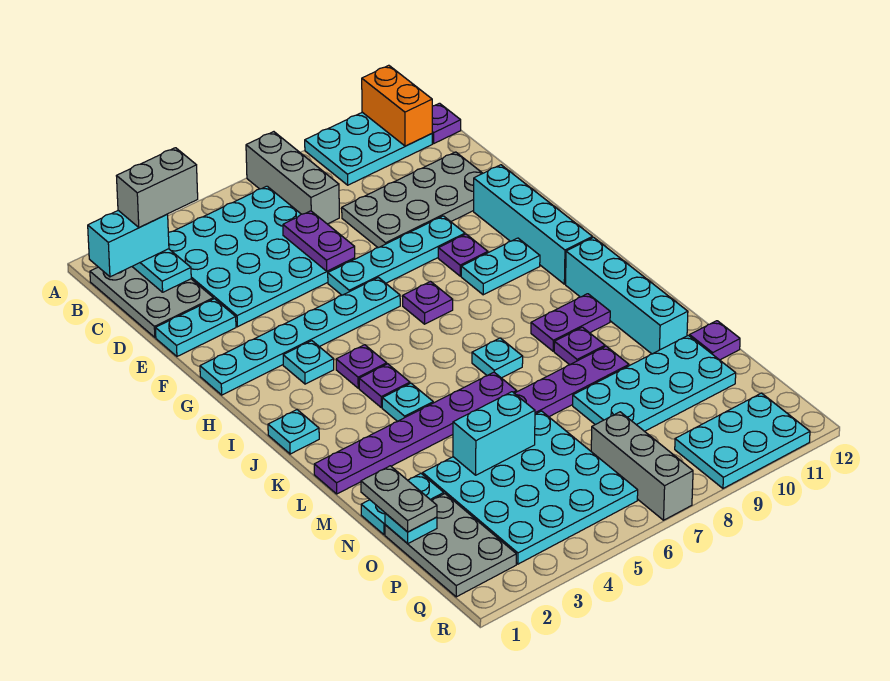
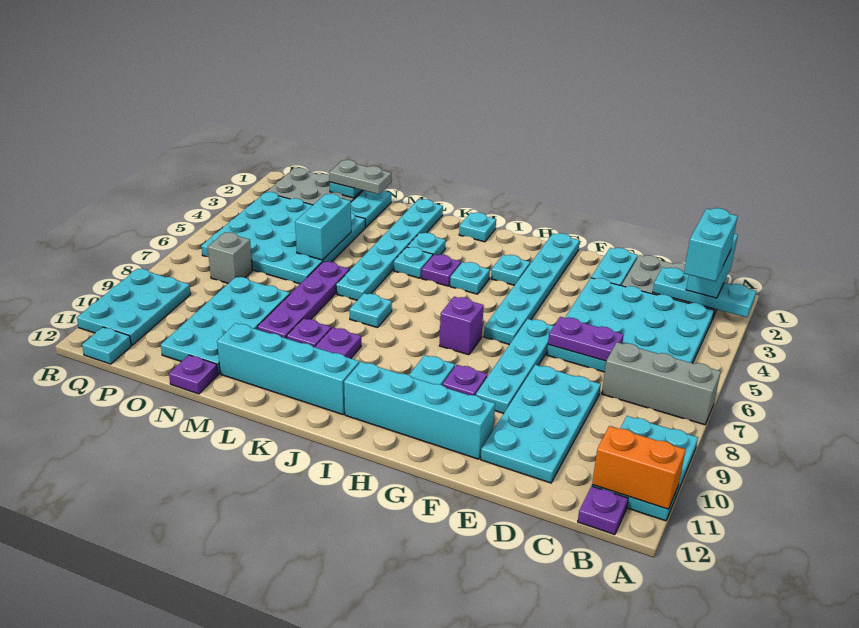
grey 1x2 brick [117,148,198,228] -> cyan 1x2 brick [684,208,738,282]
grey 2x4 plate [342,152,483,248] -> cyan 2x4 plate [481,365,601,483]
purple 1x1 plate [403,282,453,324] -> purple 1x1 brick [439,297,484,355]
purple 1x1 plate [336,345,387,388] -> cyan 1x1 plate [450,262,490,294]
none -> cyan 1x1 plate [407,233,446,255]
purple 1x6 plate [314,372,517,494] -> cyan 1x6 plate [336,199,443,300]
grey 1x3 brick [591,412,693,520] -> grey 1x1 brick [208,232,253,283]
none -> cyan 1x1 plate [82,327,131,364]

